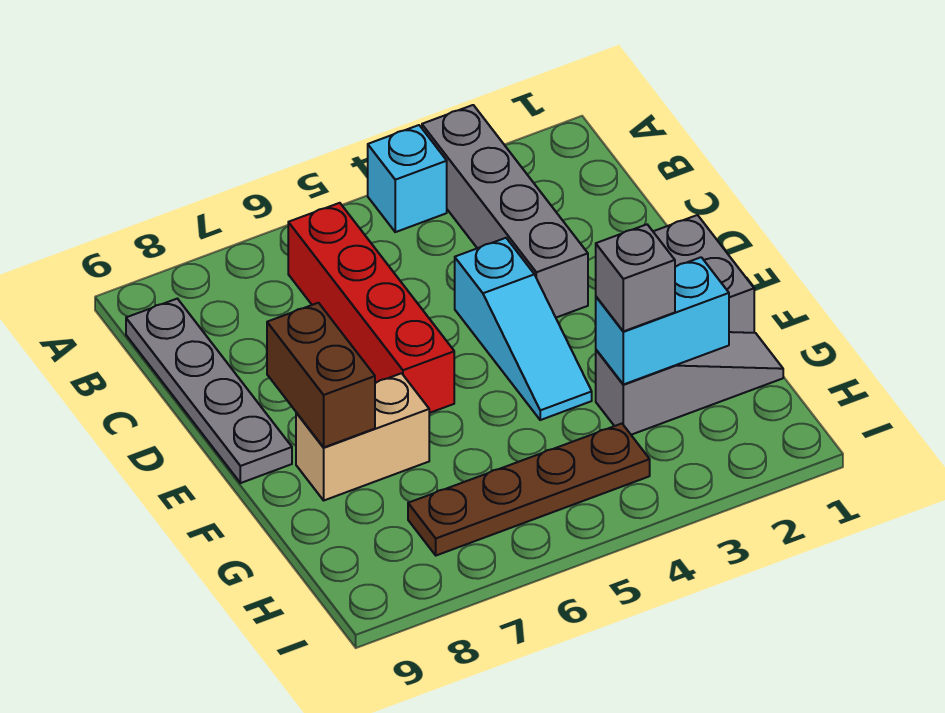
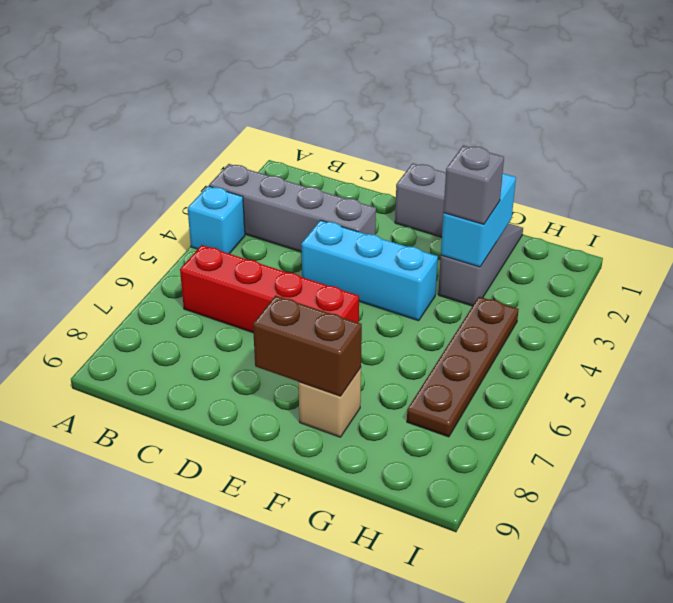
grey 1x4 plate [126,299,292,483] -> none
cyan 1x3 slope [455,238,592,420] -> cyan 1x3 brick [301,220,438,321]
tan 1x2 brick [296,373,429,500] -> tan 1x1 brick [299,368,361,437]

